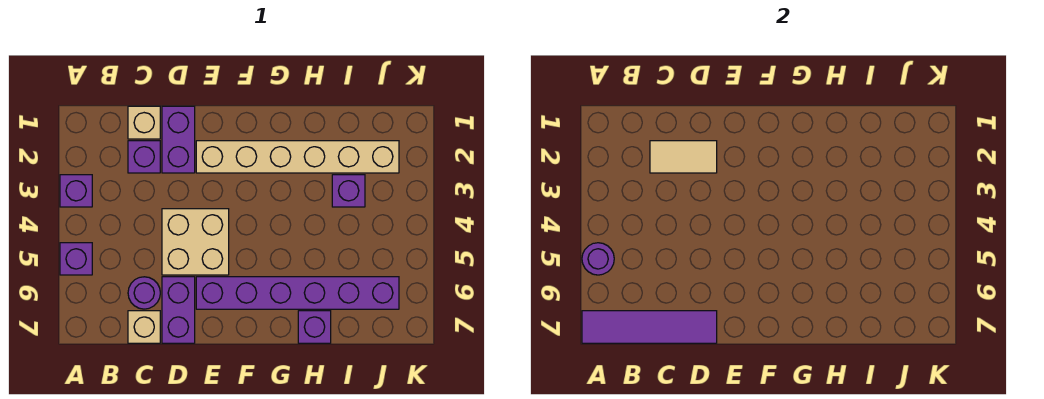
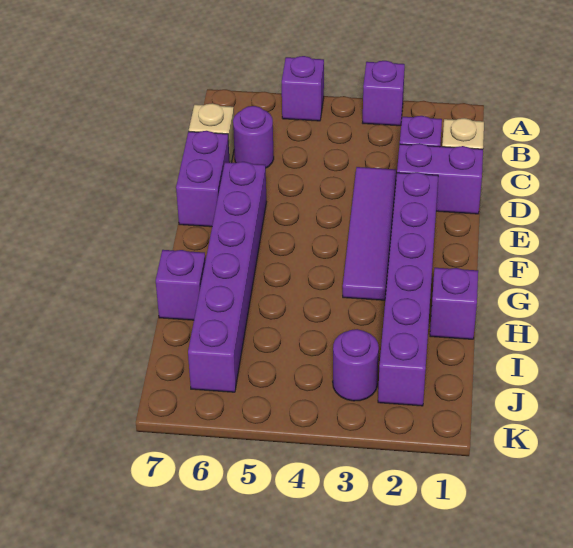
purple 1x1 round brick [582,243,614,275] -> purple 1x1 round brick moved to [333,329,379,401]
purple 1x4 tile [582,311,717,343] -> purple 1x4 tile moved to [343,167,396,300]
tan 1x2 tile [650,141,717,173] -> none
tan 2x2 brick [162,209,229,275] -> none
purple 1x2 brick [162,277,195,343] -> purple 1x2 brick turned to [176,131,230,227]
tan 1x6 brick [196,141,399,173] -> purple 1x6 brick [378,172,438,406]
purple 1x1 brick [332,175,365,207] -> purple 1x1 brick moved to [430,268,478,339]

